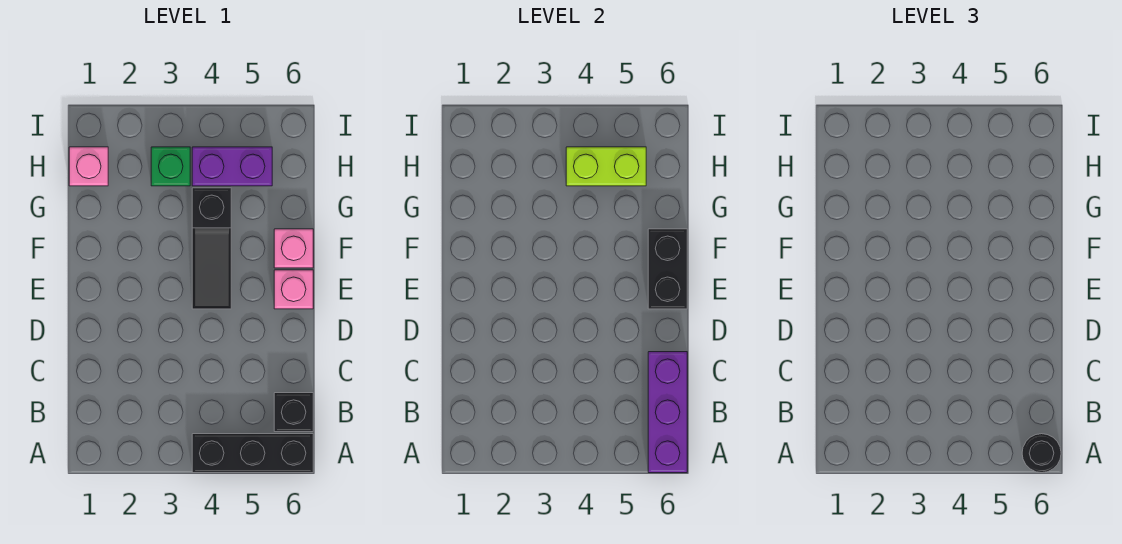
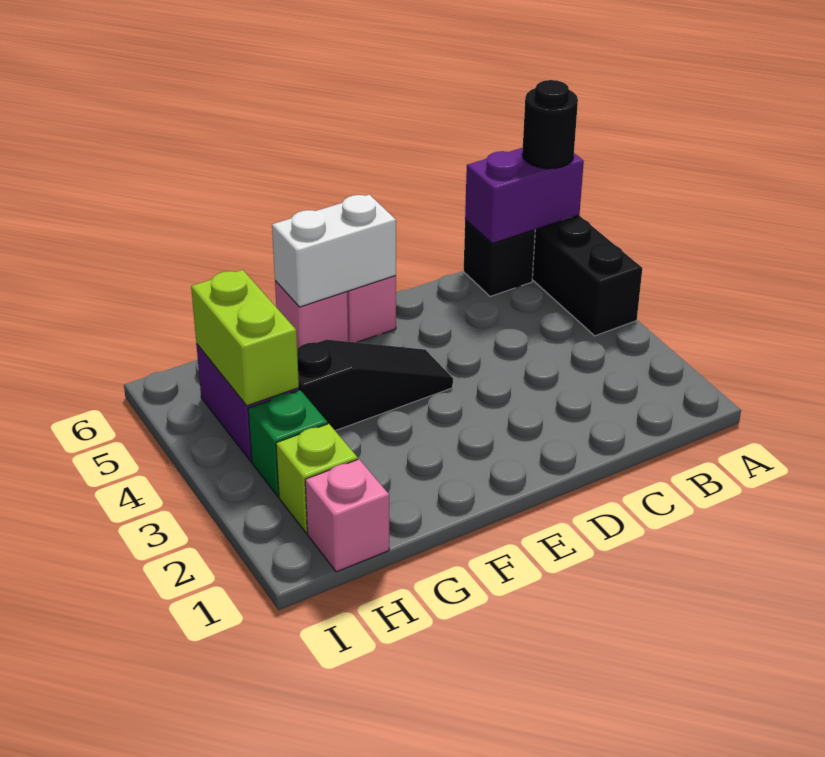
purple 1x3 brick [648,352,687,473] -> purple 1x2 brick [465,148,584,244]
black 1x2 brick [648,229,687,309] -> white 1x2 brick [272,195,396,307]
none -> lime 1x1 brick [276,424,358,533]

